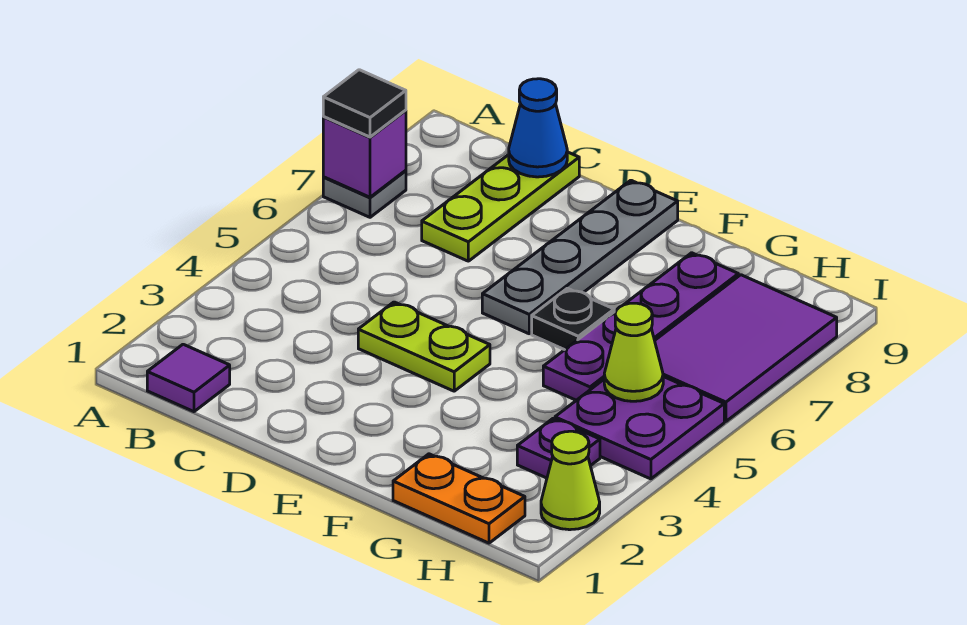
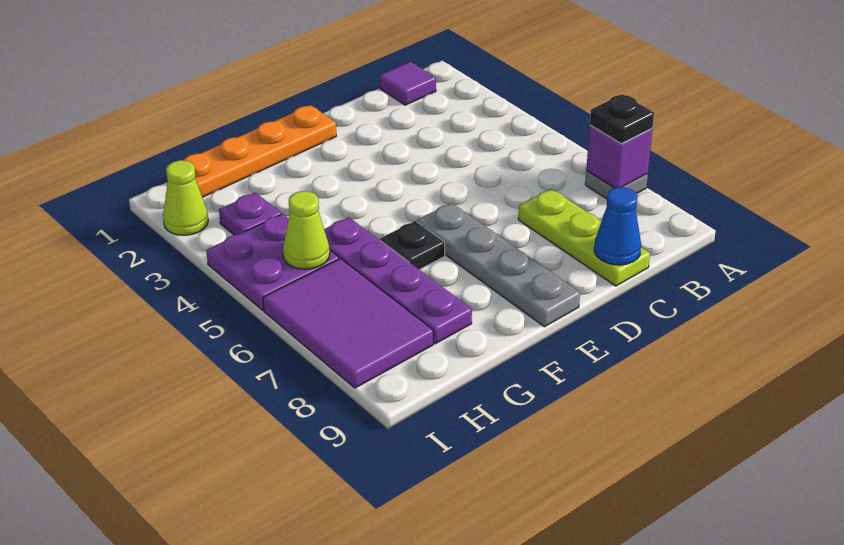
black 1x1 tile [323,70,406,137] -> black 1x1 plate [590,94,654,143]
lime 1x2 plate [358,302,490,391] -> none
orange 1x2 plate [393,454,525,543] -> orange 1x4 plate [184,105,336,197]

